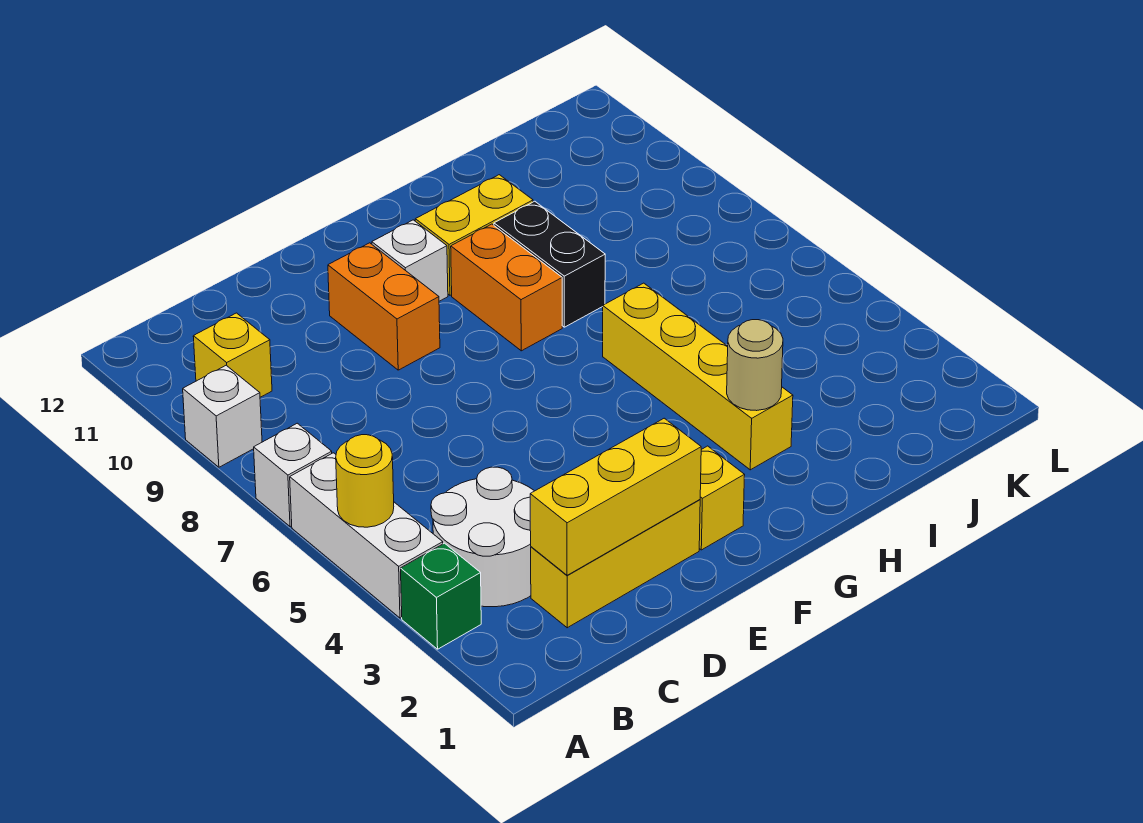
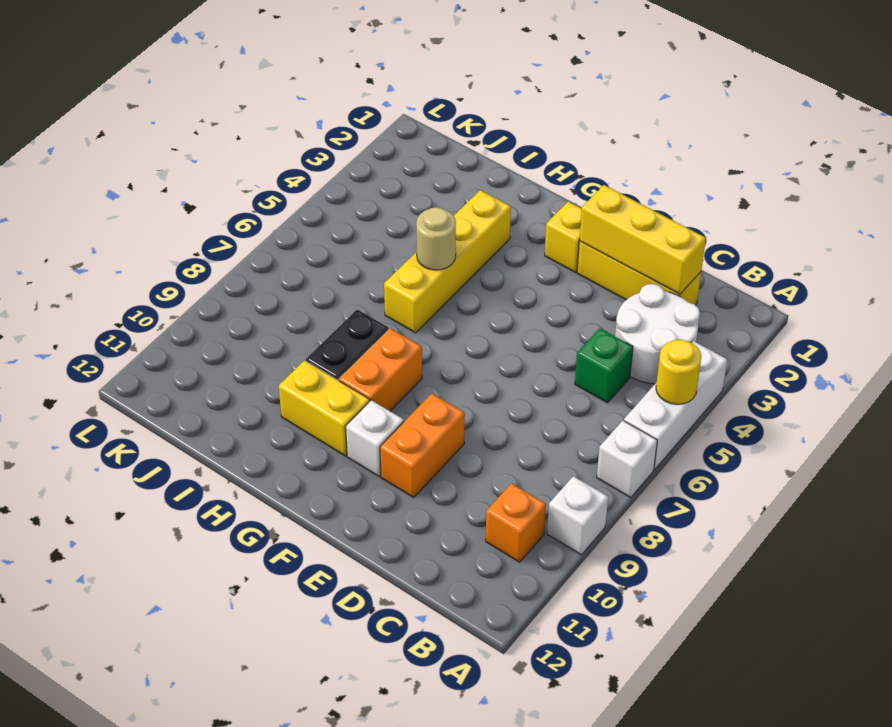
green 1x1 brick [401,543,481,649] -> green 1x1 brick moved to [575,328,633,403]
yellow 1x1 brick [193,313,272,397] -> orange 1x1 brick [486,483,546,562]
tan 1x1 round brick [727,320,783,411] -> tan 1x1 round brick moved to [416,207,456,270]

